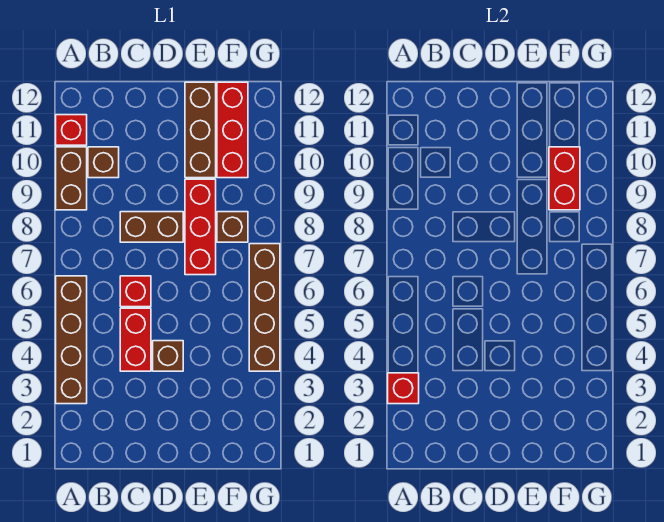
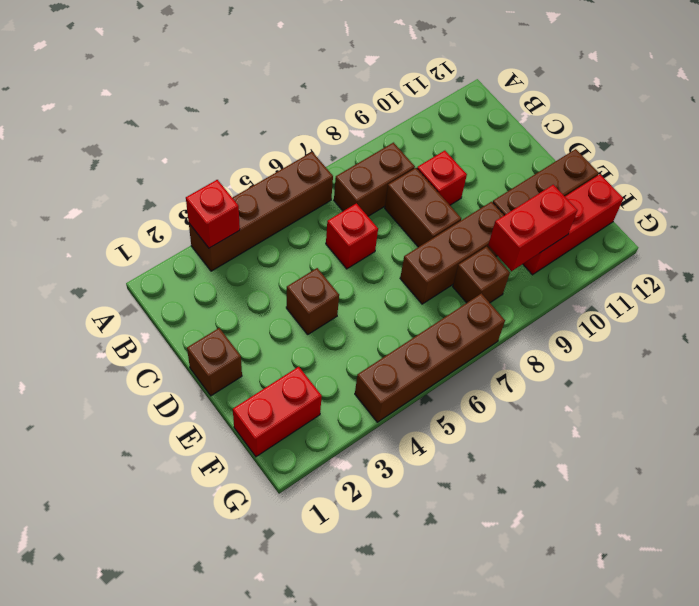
brown 1x2 brick [56,147,87,210] -> brown 1x2 brick moved to [334,143,415,216]
red 1x1 brick [56,115,87,145] -> red 1x1 brick moved to [417,151,467,205]
brown 1x1 brick [88,147,119,178] -> brown 1x1 brick moved to [187,328,242,396]
red 1x2 brick [120,308,151,371] -> red 1x2 brick moved to [233,367,322,457]
red 1x3 brick [185,179,216,275] -> brown 1x3 brick [400,202,504,304]

